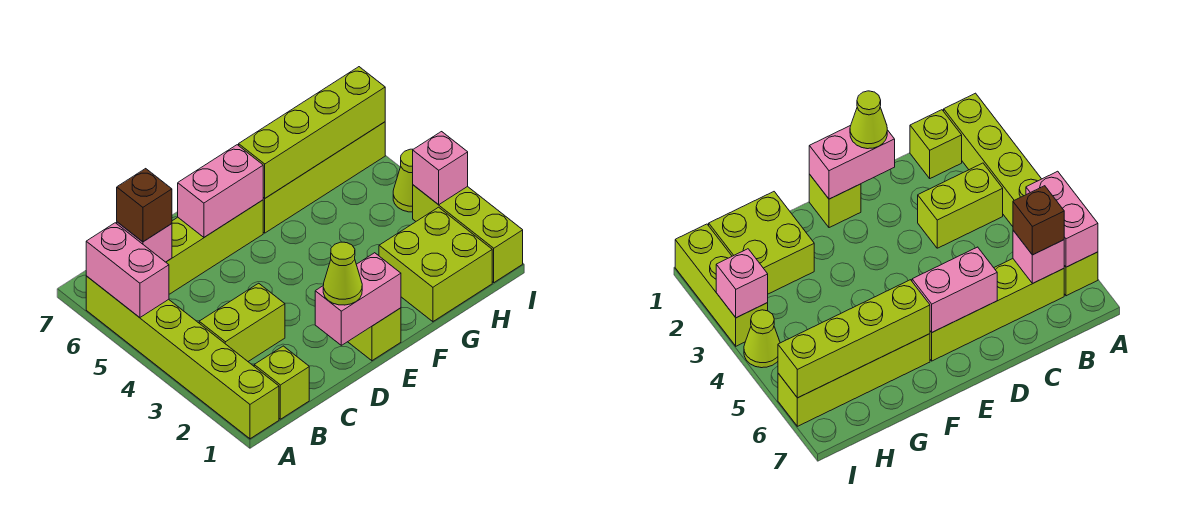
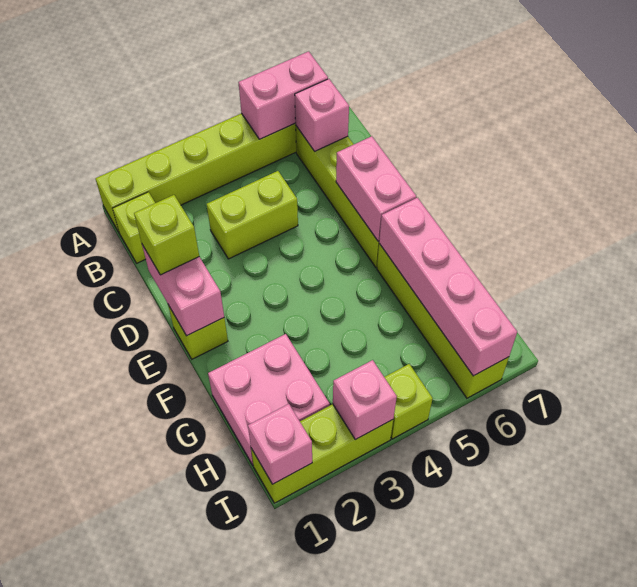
lime 1x2 brick [199,283,285,361] -> lime 1x2 brick turned to [207,171,298,259]
brown 1x1 brick [117,169,172,242] -> none
lime 1x1 cone [323,242,362,305] -> lime 1x1 brick [134,195,199,275]
lime 1x4 brick [239,67,385,198] -> pink 1x4 brick [379,198,517,376]
lime 2x2 brick [379,207,492,322] -> pink 2x2 brick [208,334,330,465]
none -> pink 1x1 brick [248,404,312,484]
lime 1x1 cone [393,149,413,212] -> lime 1x1 brick [384,364,433,439]

